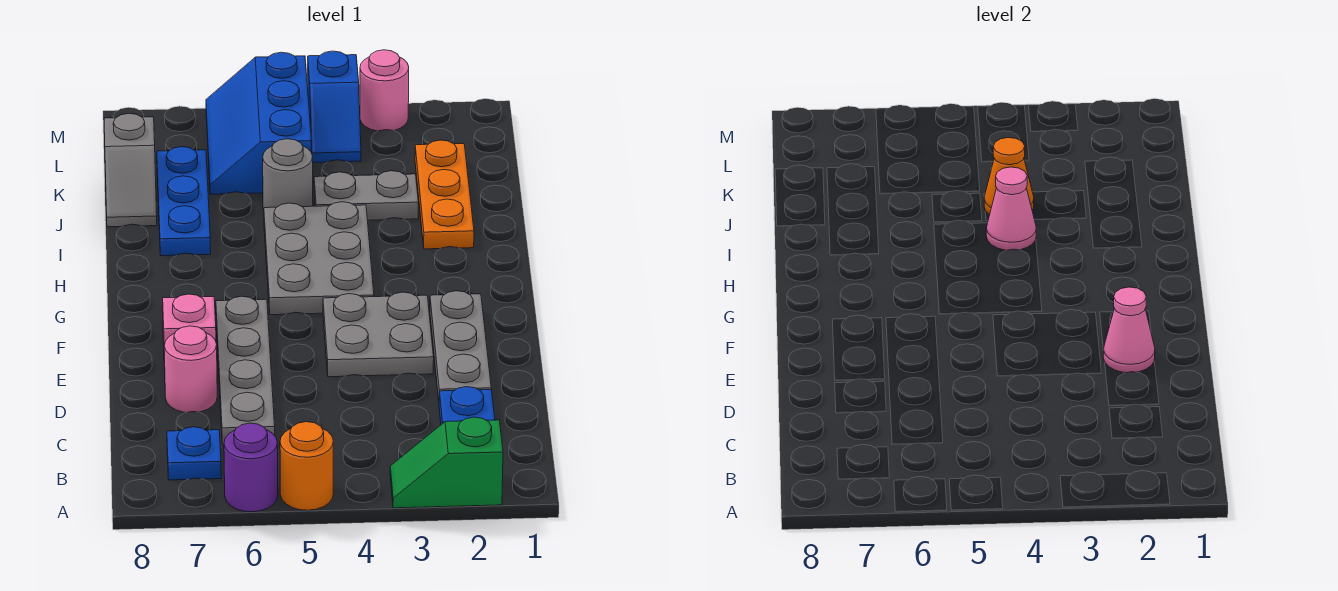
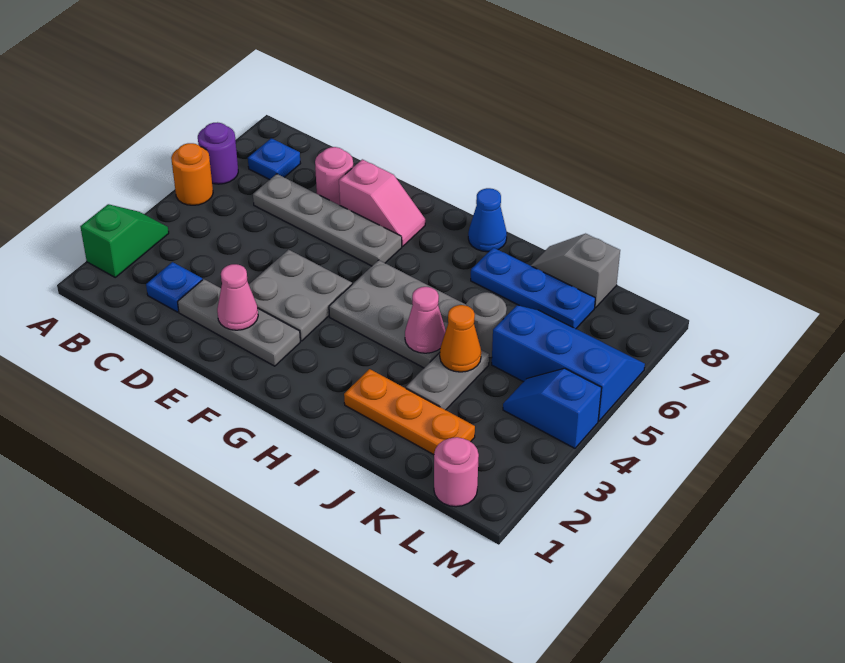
none -> blue 1x1 cone [468,188,507,252]
pink 1x1 round brick [360,50,409,131] -> pink 1x1 round brick moved to [434,437,479,507]

